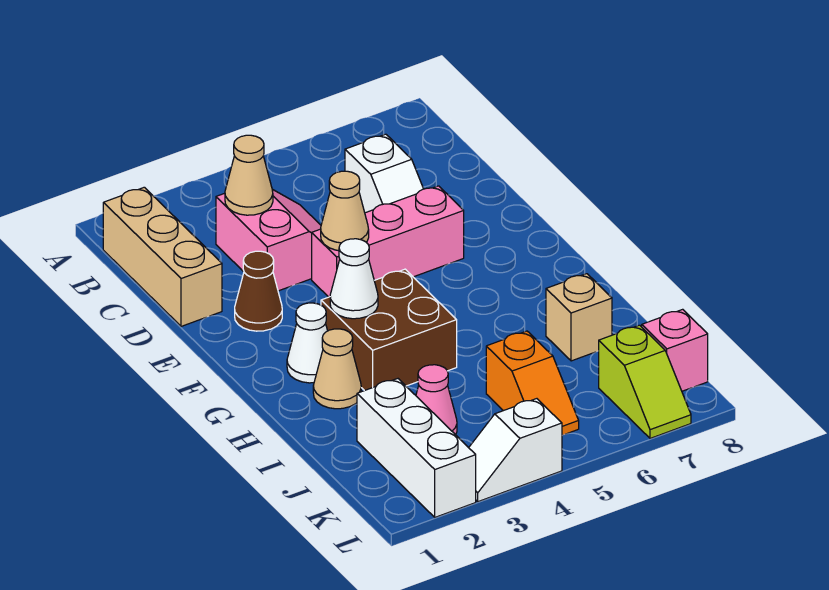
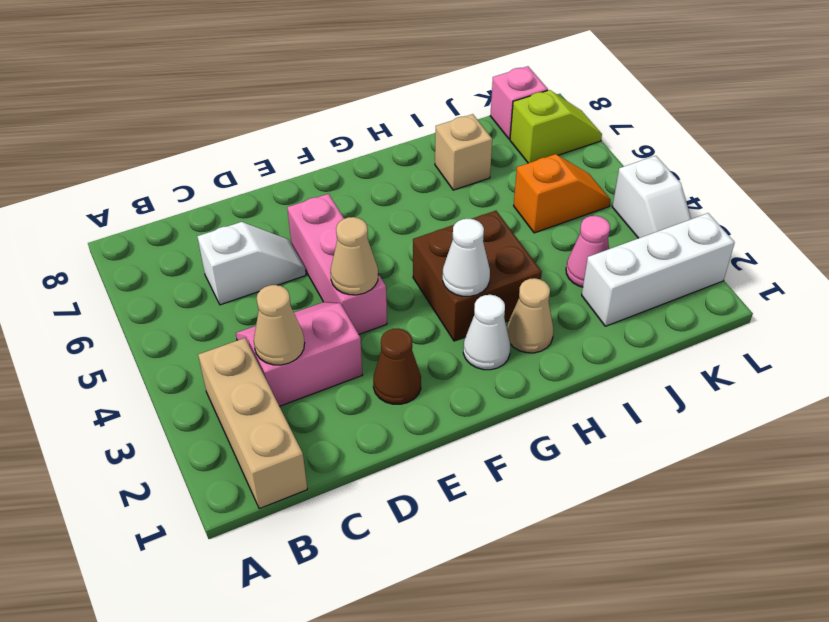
tan 1x3 brick [103,187,222,326] -> tan 1x3 brick turned to [198,338,307,509]

